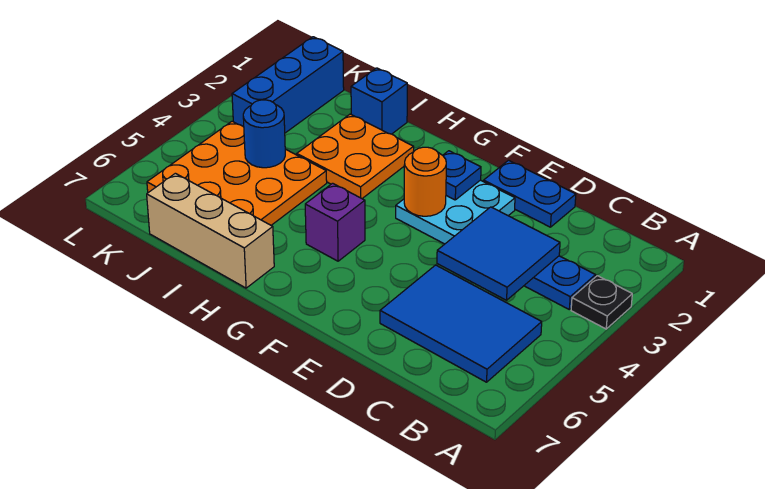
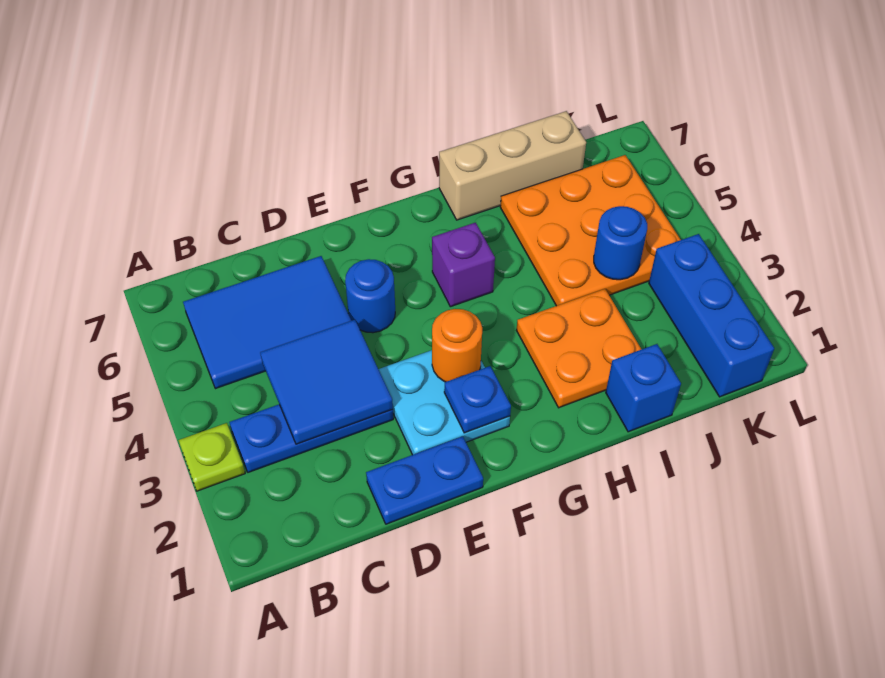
black 1x1 plate [571,276,632,329] -> lime 1x1 plate [179,423,245,491]
none -> blue 1x1 round brick [345,259,395,333]

